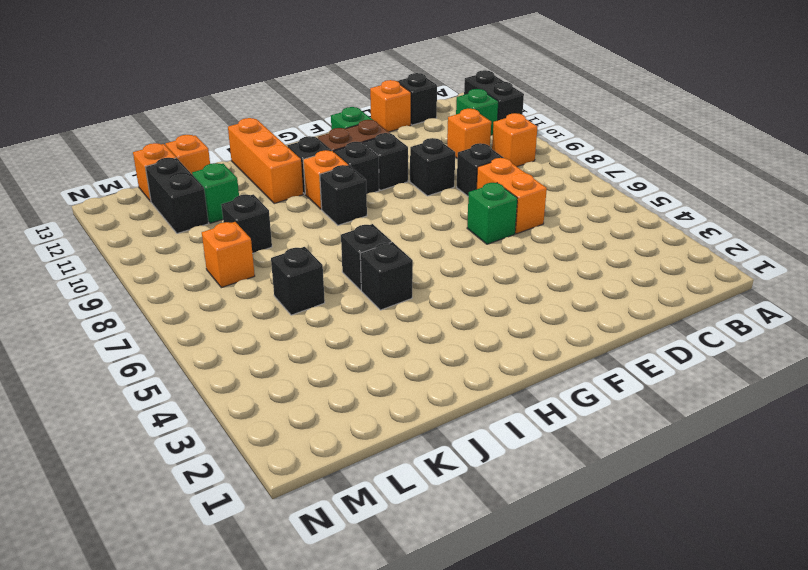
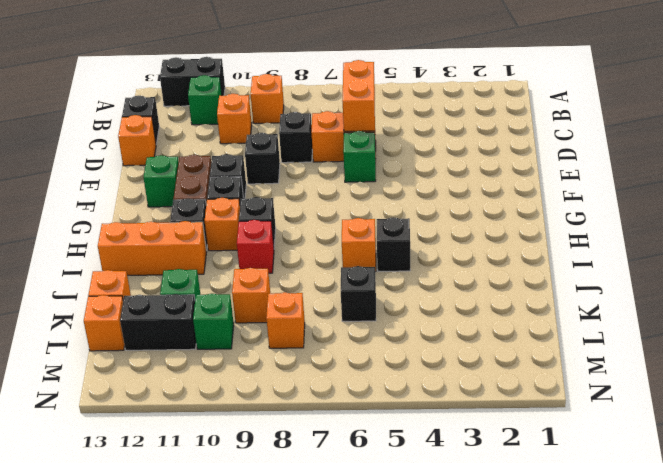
none -> orange 1x2 brick [342,60,375,131]
black 1x1 brick [341,224,392,290] -> orange 1x1 brick [342,218,376,272]
none -> red 1x1 brick [237,220,274,273]
black 1x1 brick [221,194,272,254] -> orange 1x1 brick [232,268,270,323]
none -> green 1x1 brick [193,294,234,349]

